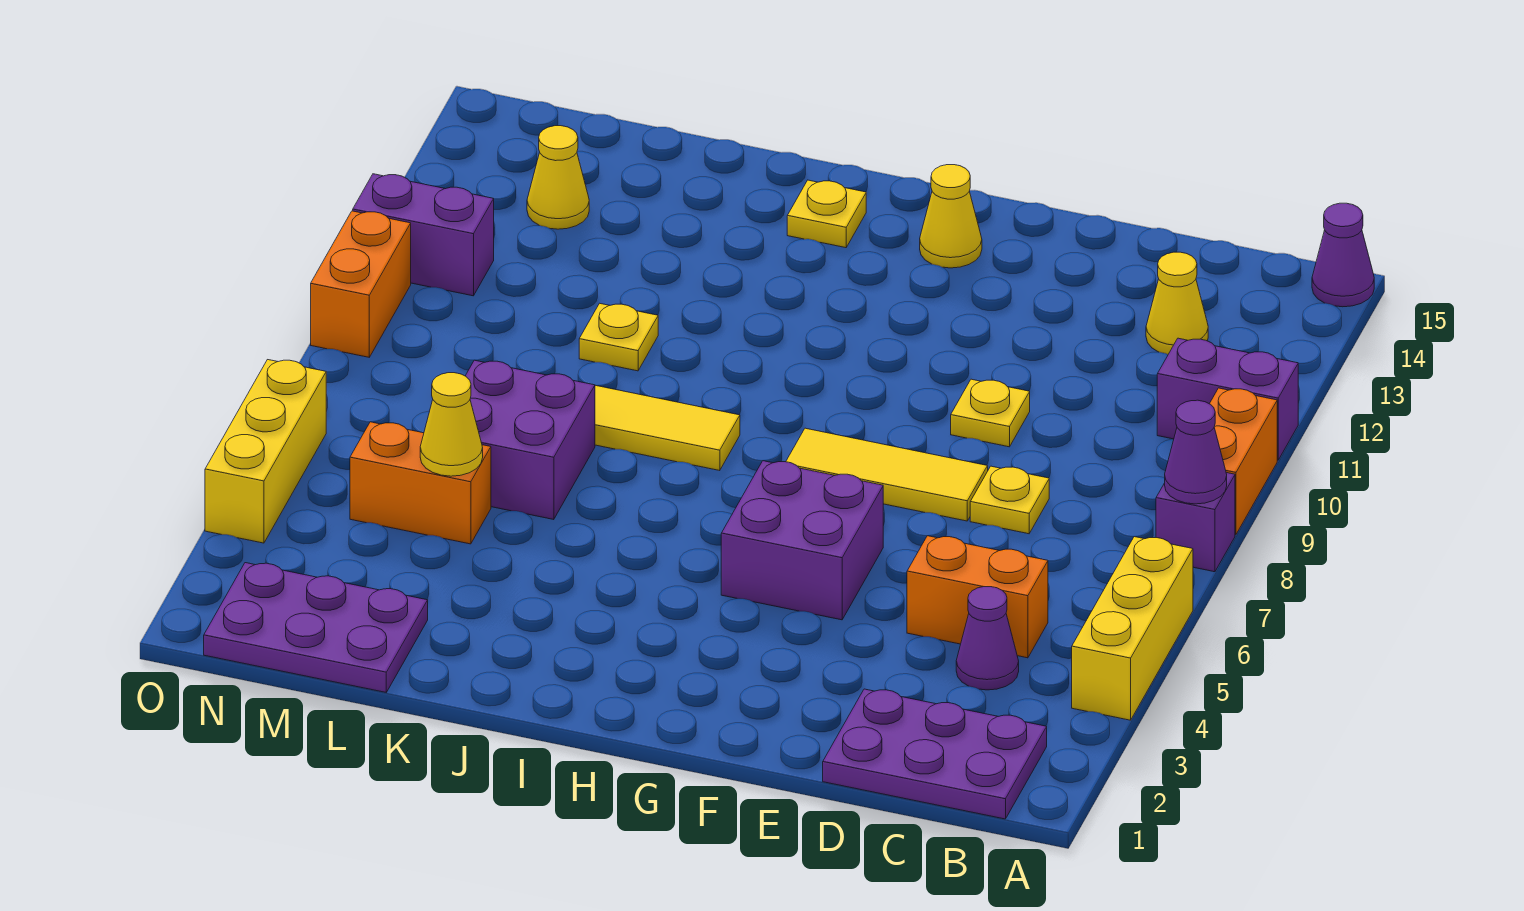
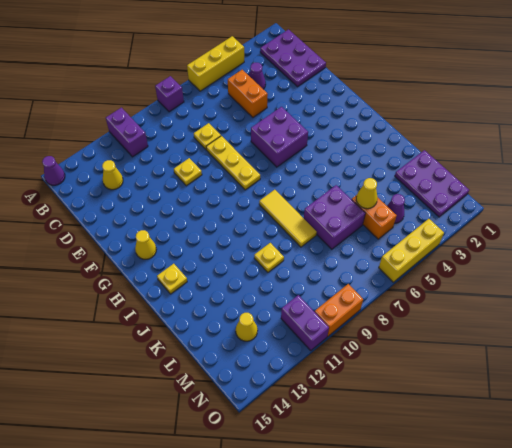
purple 1x1 cone [1165,400,1227,504] -> purple 1x1 cone moved to [387,194,405,223]
orange 1x2 brick [1210,388,1277,535] -> none
yellow 1x3 tile [786,428,988,521] -> yellow 1x3 plate [206,136,260,190]

